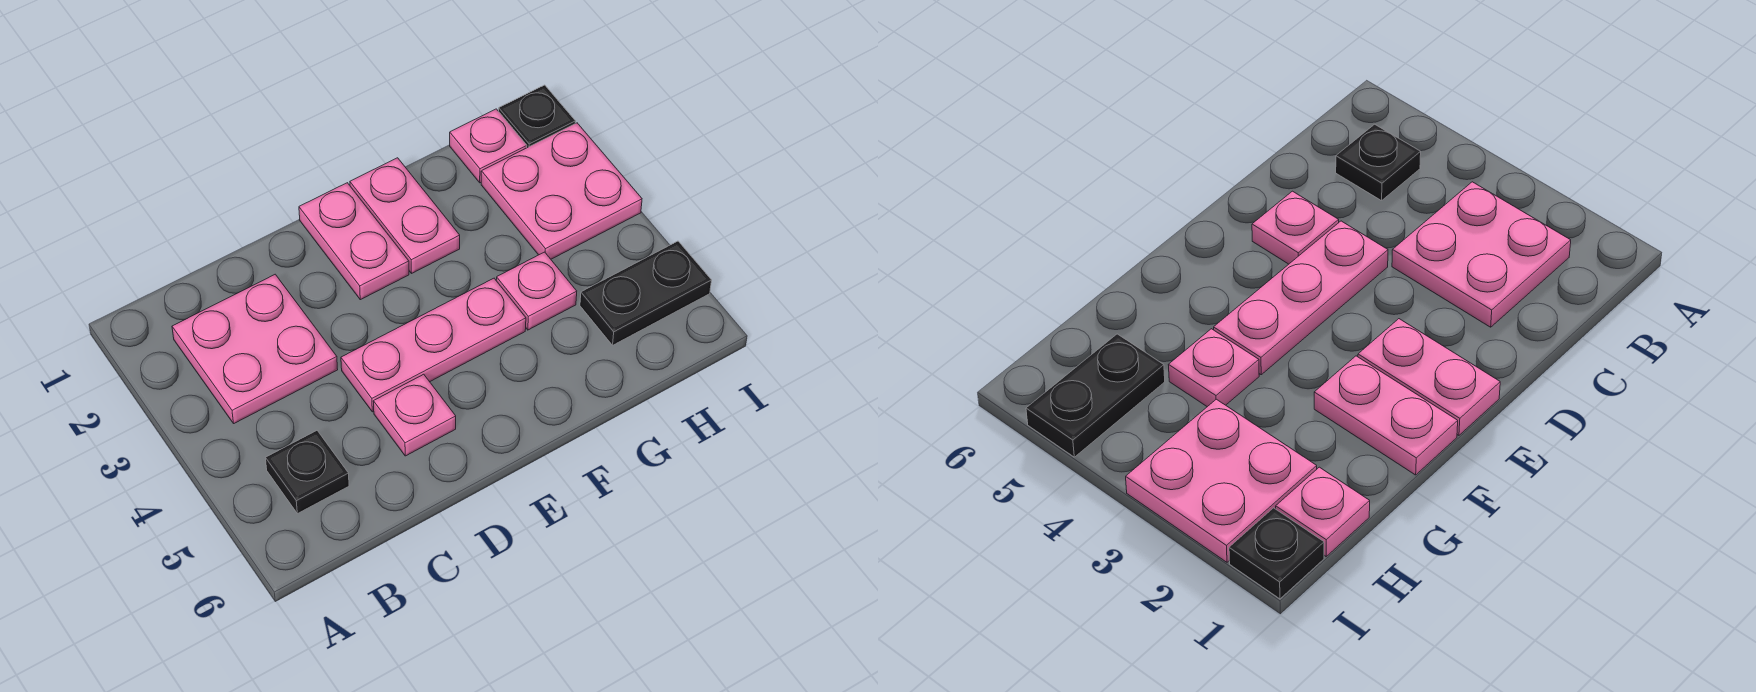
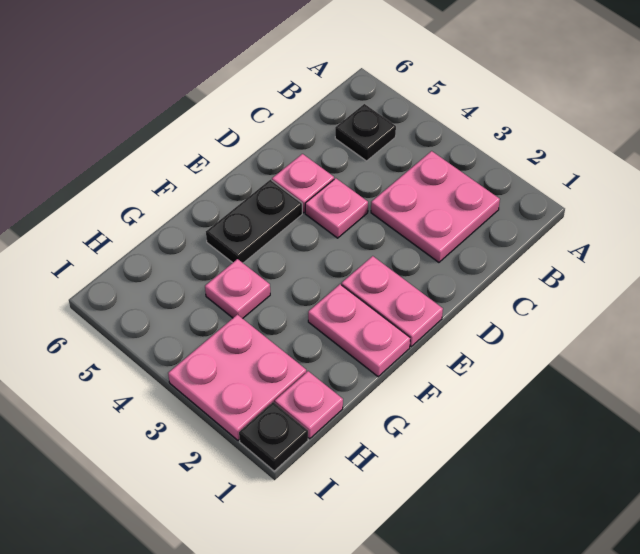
pink 1x3 plate [341,278,526,412] -> pink 1x1 plate [305,178,368,238]
black 1x2 plate [580,241,712,345] -> black 1x2 plate moved to [206,180,302,263]

